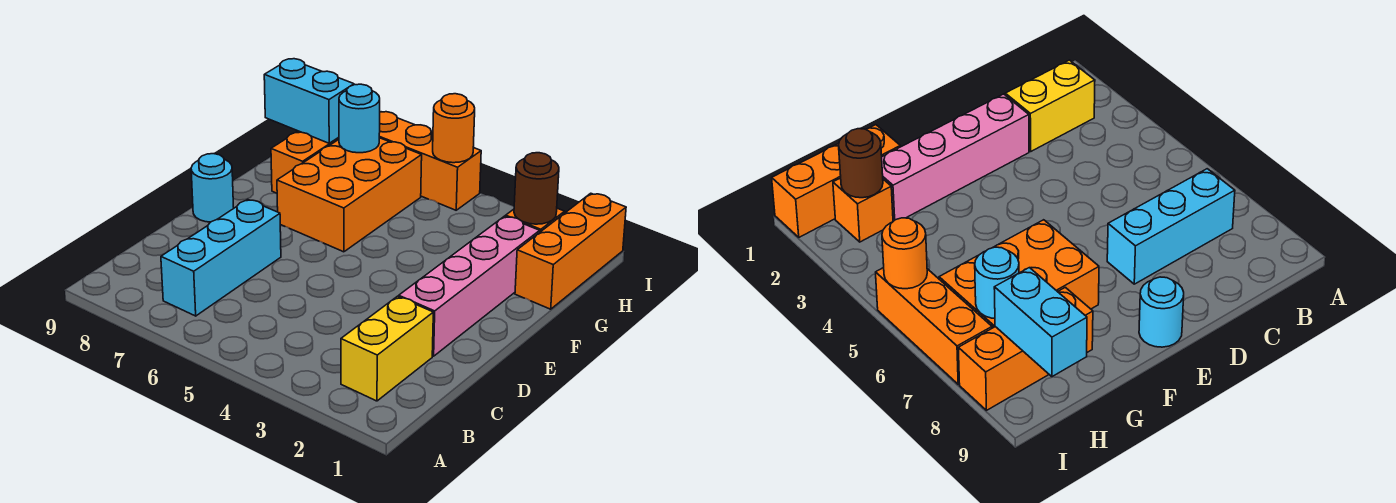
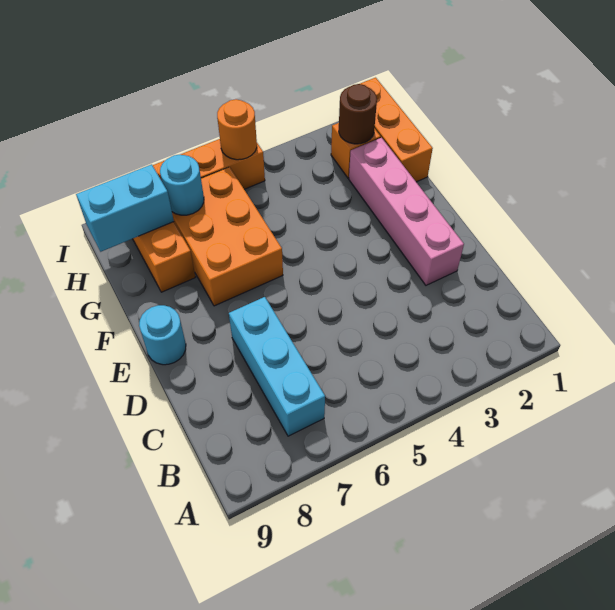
yellow 1x2 brick [341,296,433,401] -> none

